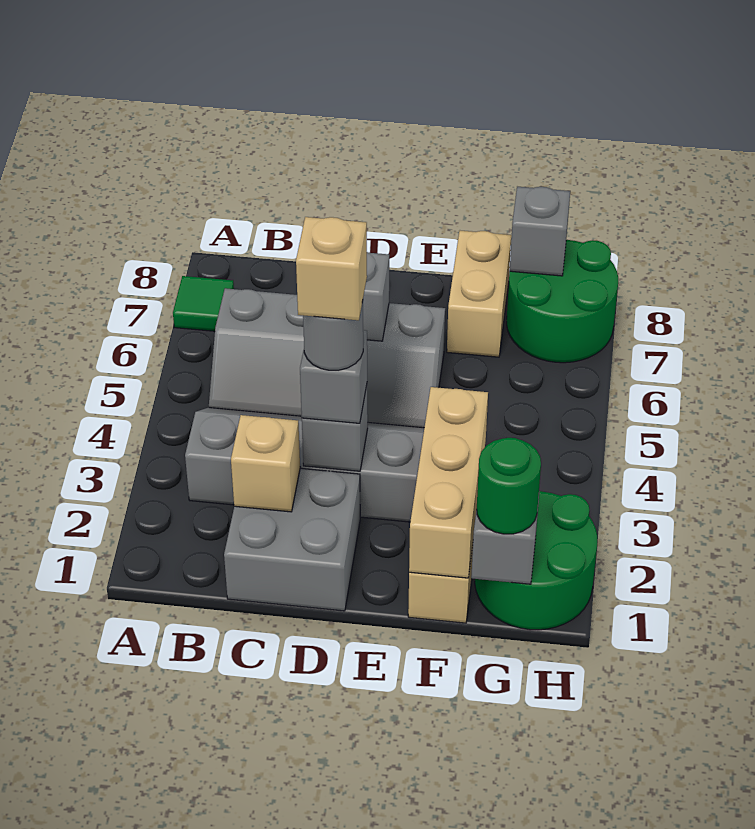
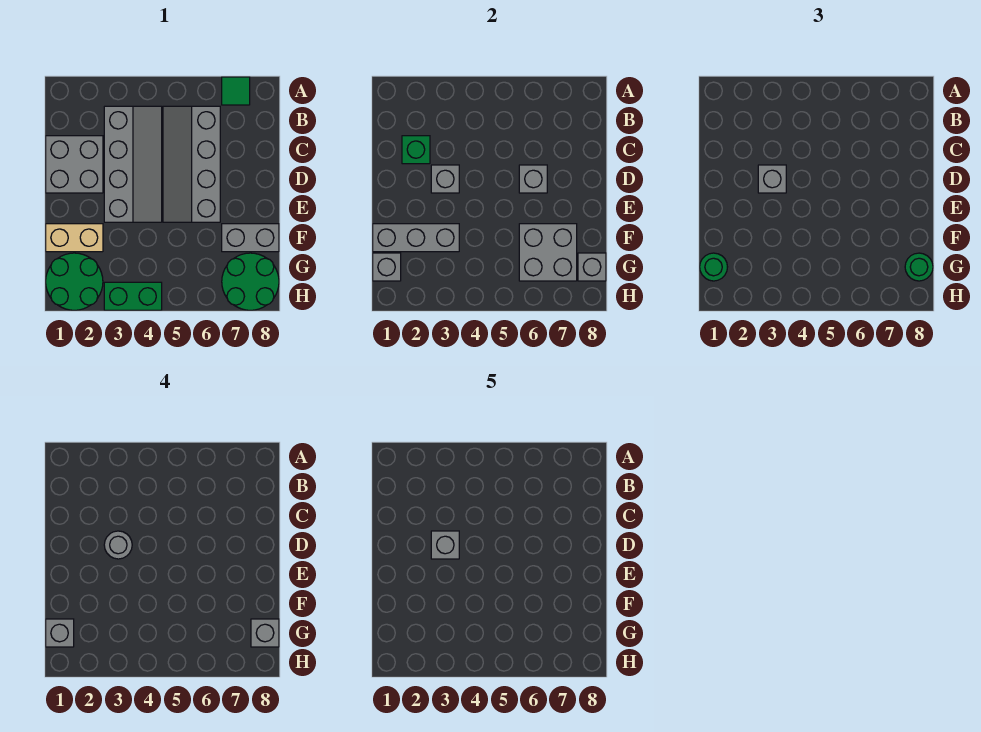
tan 1x1 brick [231,415,300,512] -> green 1x1 brick [402,136,430,164]
tan 1x1 brick [296,217,367,320] -> grey 1x1 brick [431,531,459,559]
tan 1x3 brick [409,387,488,578] -> grey 1x3 brick [373,224,459,252]
none -> grey 2x2 brick [519,224,577,281]
tan 1x2 brick [447,231,511,357] -> grey 1x2 brick [222,224,279,252]
none -> grey 1x1 brick [46,619,74,647]
none -> green 1x1 round brick [905,253,933,281]
none -> grey 1x1 brick [251,619,279,647]
none -> green 1x2 brick [104,282,162,310]

